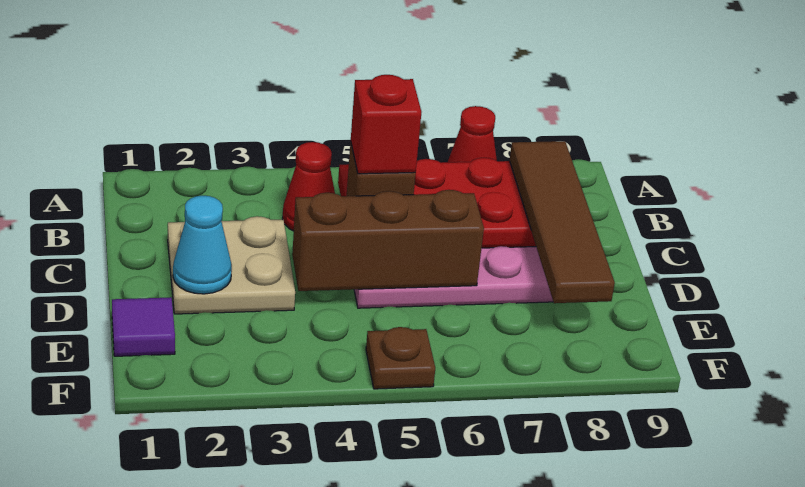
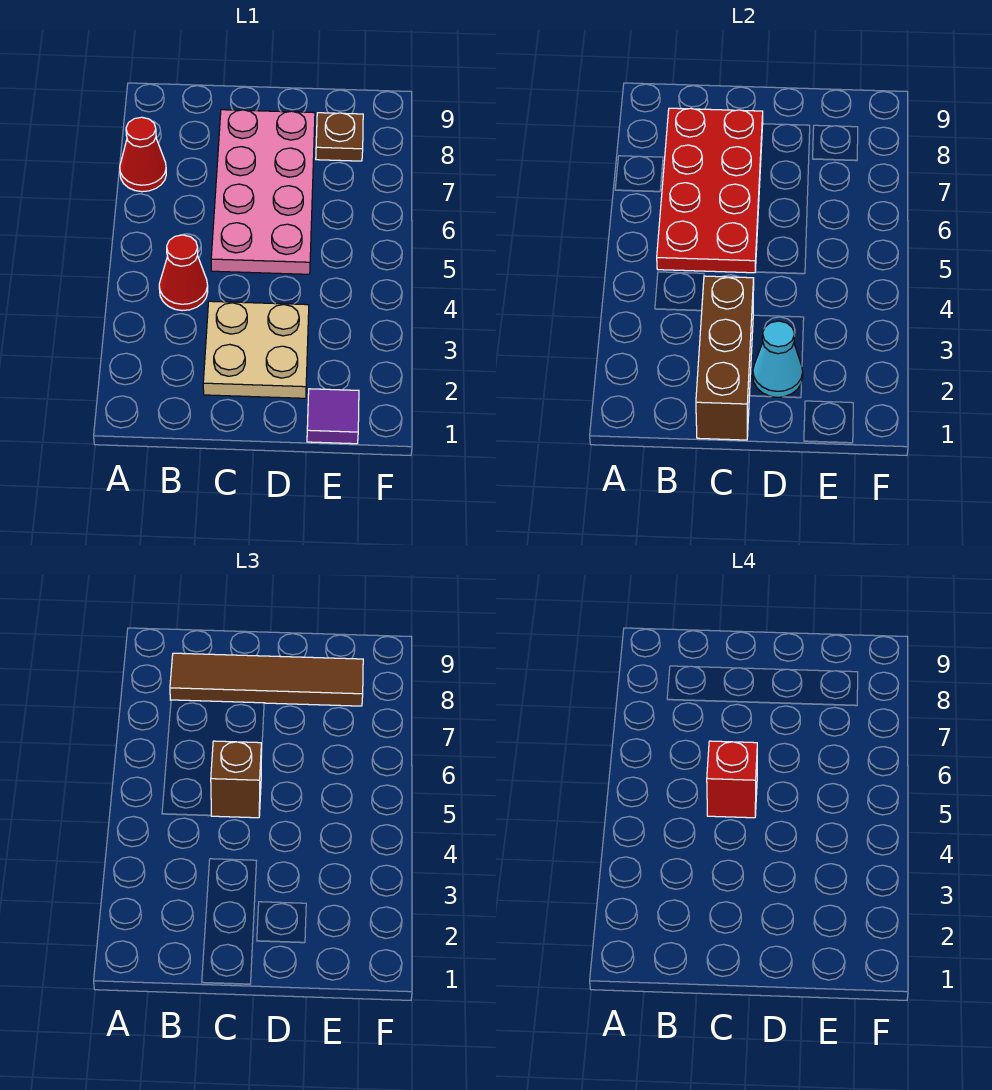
brown 1x3 brick [292,190,484,291] -> brown 1x3 brick moved to [696,276,754,440]
brown 1x1 plate [366,327,435,389] -> brown 1x1 plate moved to [316,113,363,161]

